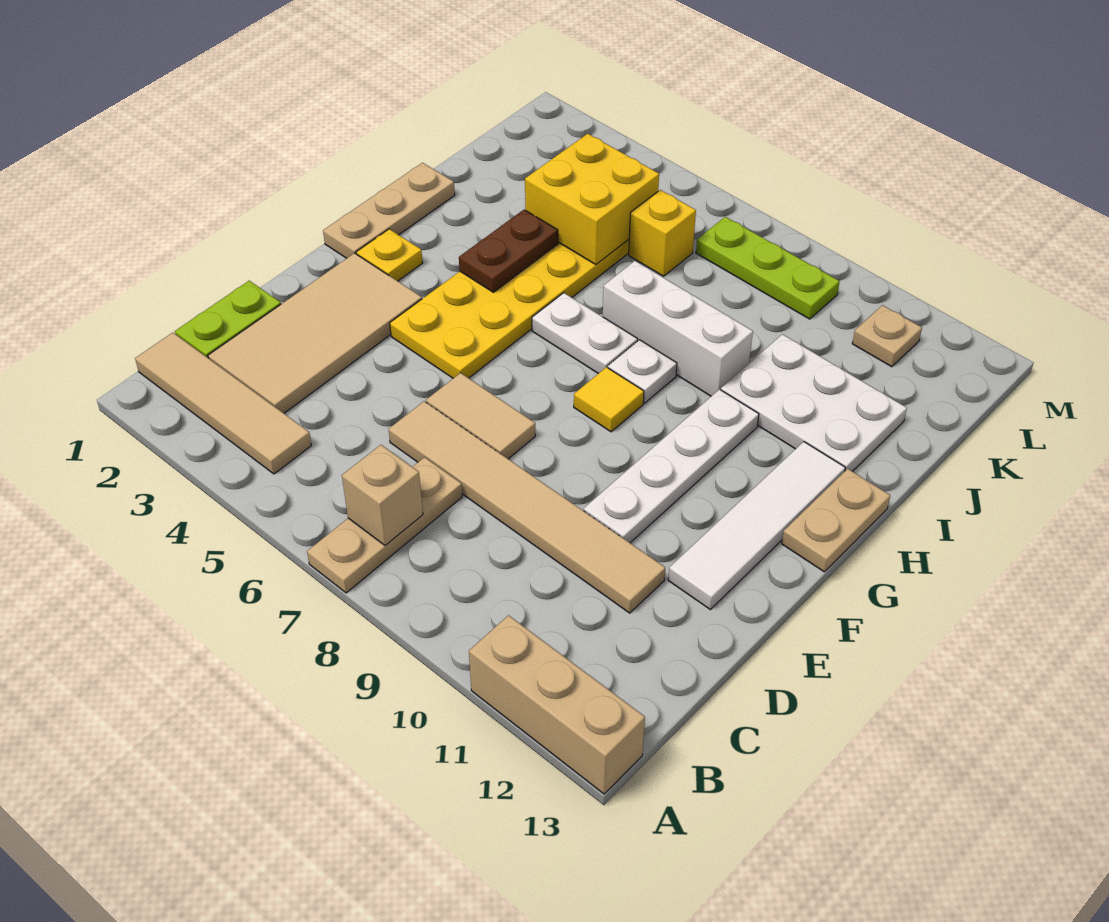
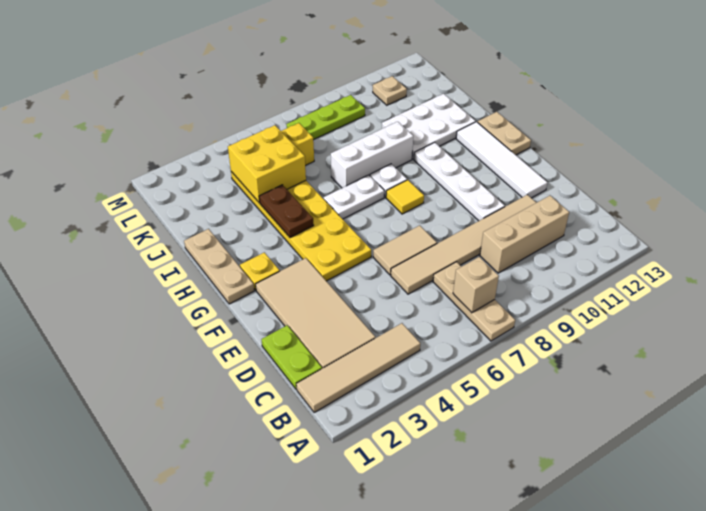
tan 1x3 brick [469,615,645,794] -> tan 1x3 brick moved to [480,196,569,273]

